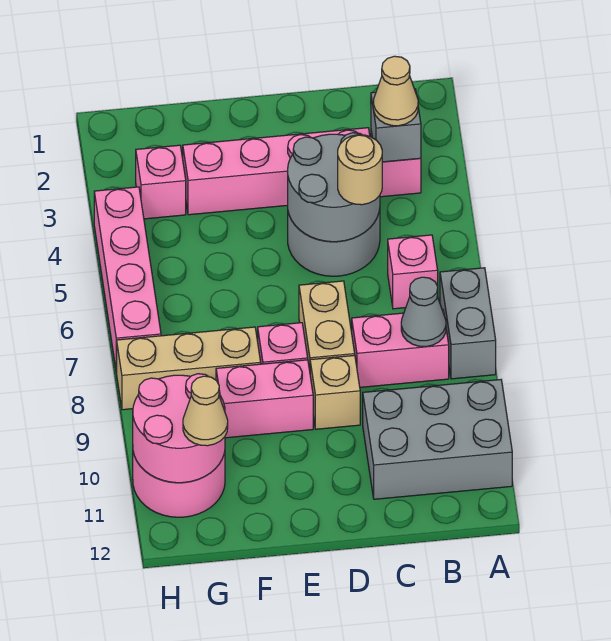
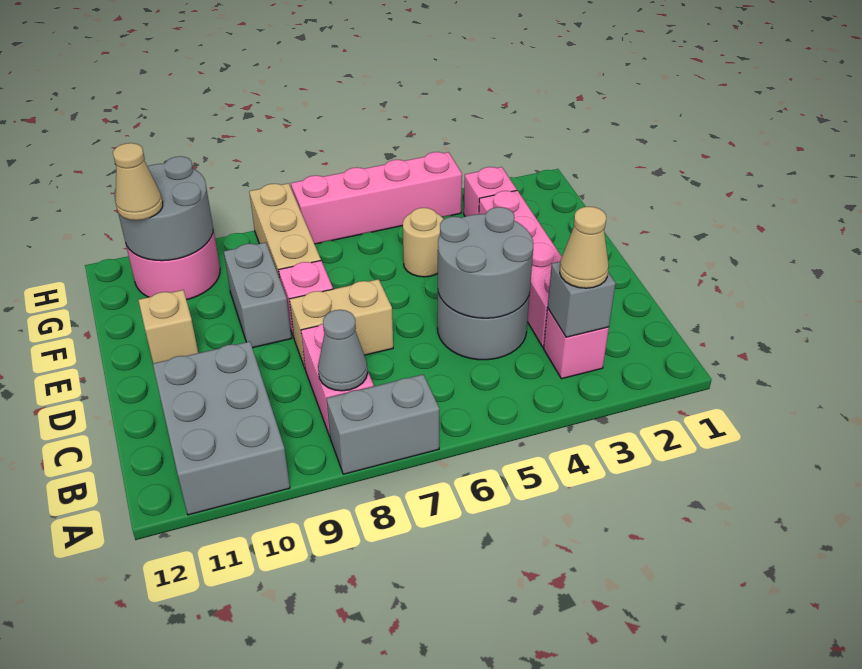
pink 1x1 brick [388,235,438,309] -> none
tan 1x1 round brick [338,135,382,205] -> tan 1x1 round brick moved to [403,208,444,277]
tan 1x1 brick [310,355,360,429] -> tan 1x1 brick moved to [138,290,198,363]
pink 1x2 brick [216,360,313,438] -> grey 1x2 brick [224,242,292,348]
pink 2x2 round brick [133,374,225,483] -> grey 2x2 round brick [114,156,213,261]

